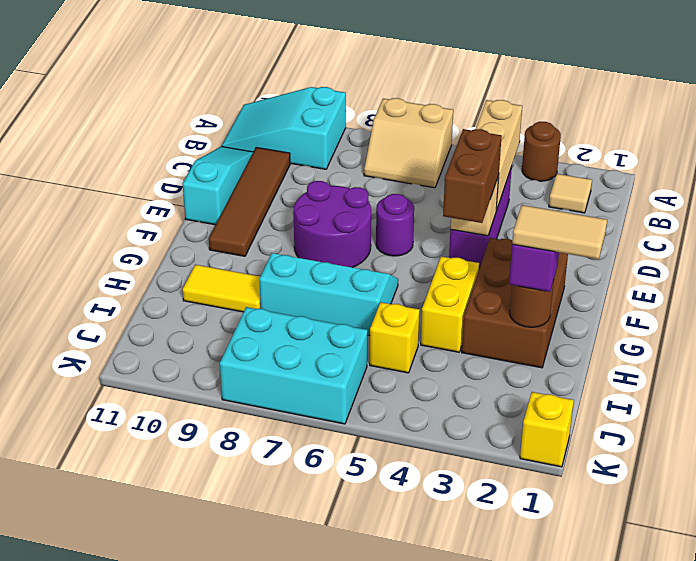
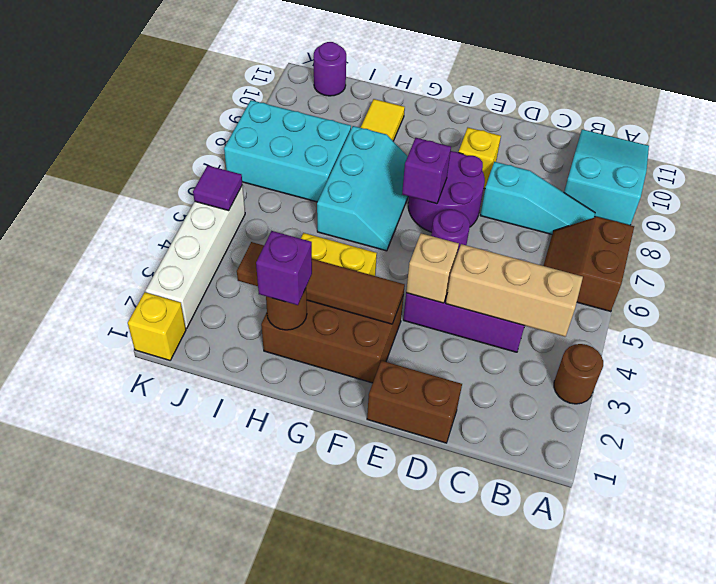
tan 2x2 slope [364,98,453,188] -> brown 2x2 slope [544,217,634,312]
tan 1x1 tile [549,174,592,213] -> none
brown 1x4 tile [209,147,290,256] -> brown 1x4 tile moved to [237,242,405,324]
cyan 1x3 slope [183,146,253,225] -> cyan 1x3 slope moved to [480,162,595,234]
brown 1x2 brick [443,129,502,223] -> brown 1x2 brick moved to [367,361,462,443]
none -> purple 1x1 brick [402,138,451,204]
tan 1x2 tile [512,205,607,259] -> none
yellow 1x1 brick [370,302,420,373] -> yellow 1x1 brick moved to [458,128,501,189]
cyan 2x3 brick [220,307,367,424] -> cyan 2x3 brick turned to [224,100,351,202]
none -> purple 1x1 round brick [314,42,346,96]
none -> white 1x4 brick [146,185,245,328]
none -> purple 1x1 tile [193,166,243,211]

